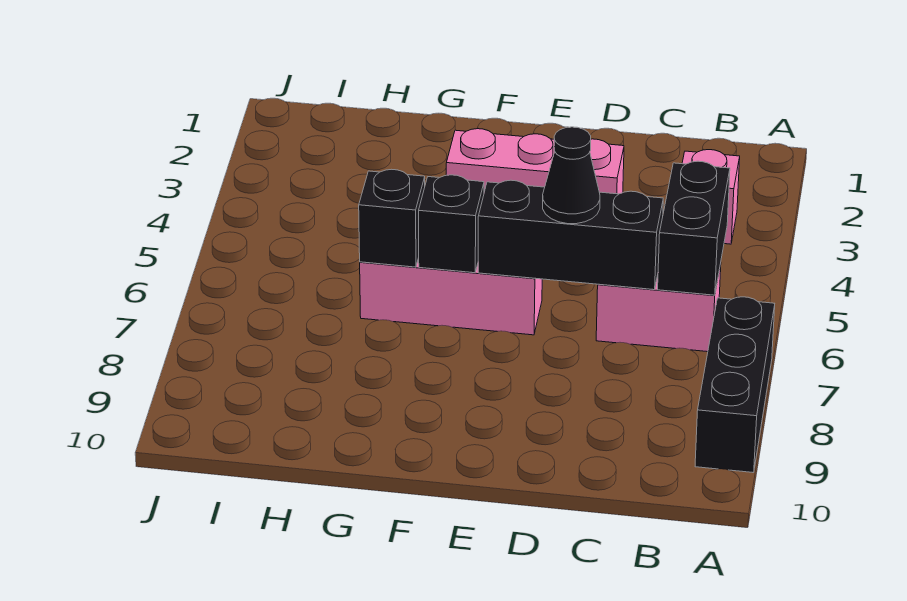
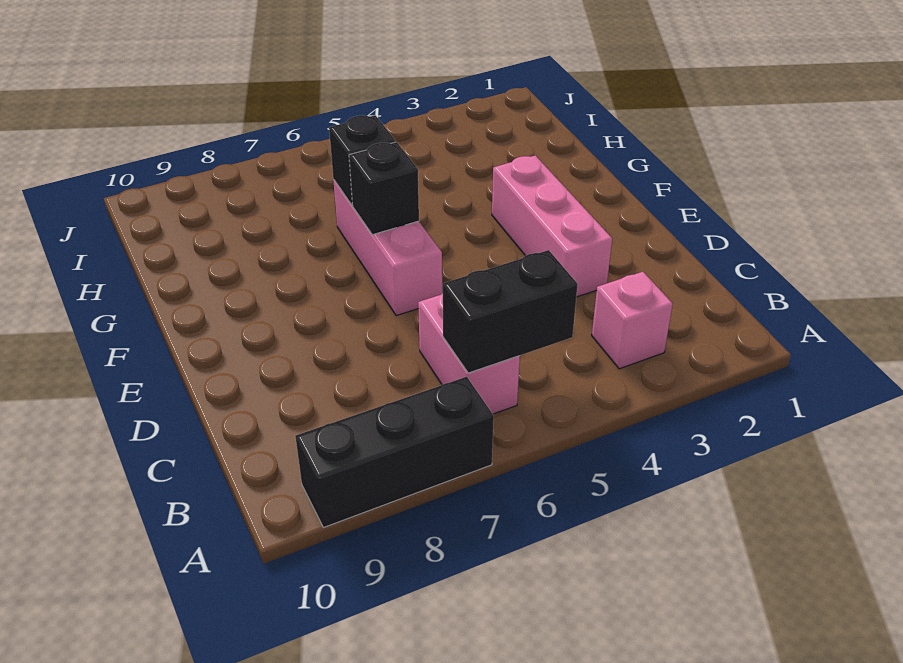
black 1x3 brick [478,180,663,290] -> none
black 1x1 cone [543,127,600,224] -> none

